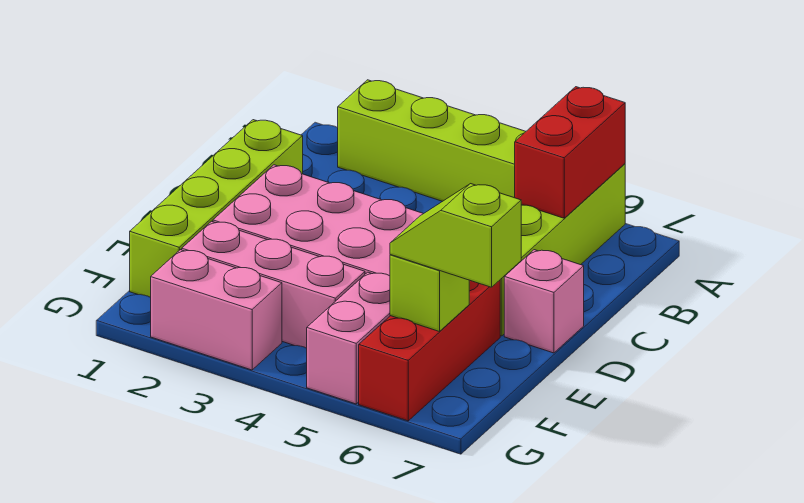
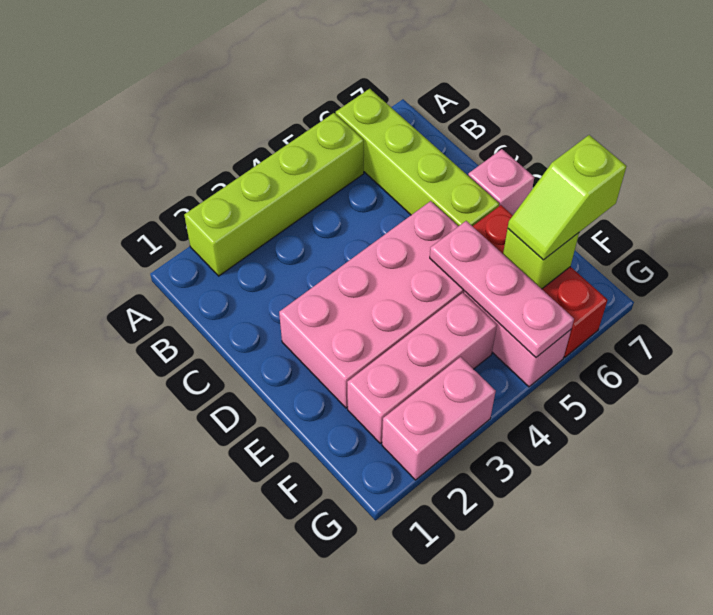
red 1x2 brick [515,87,625,218] -> none
lime 1x4 brick [130,120,303,297] -> none
none -> pink 1x3 plate [430,221,574,357]

